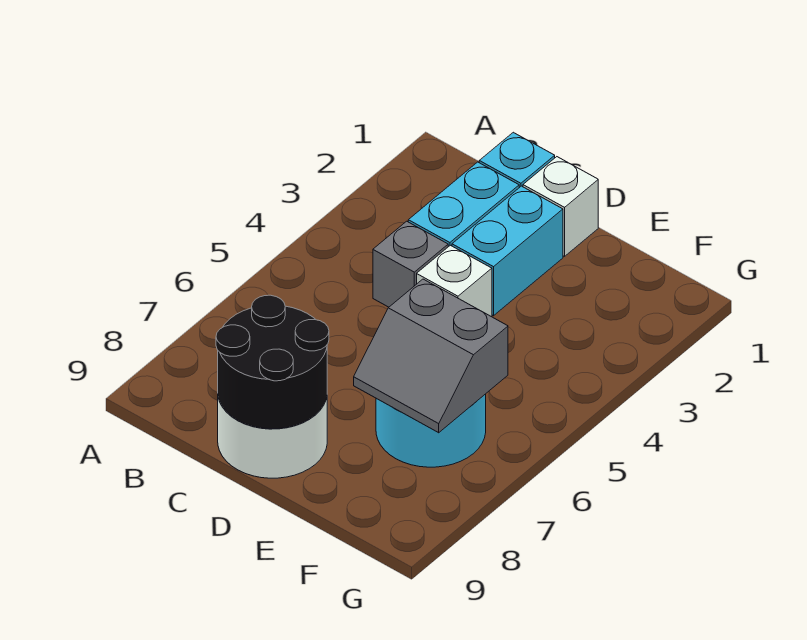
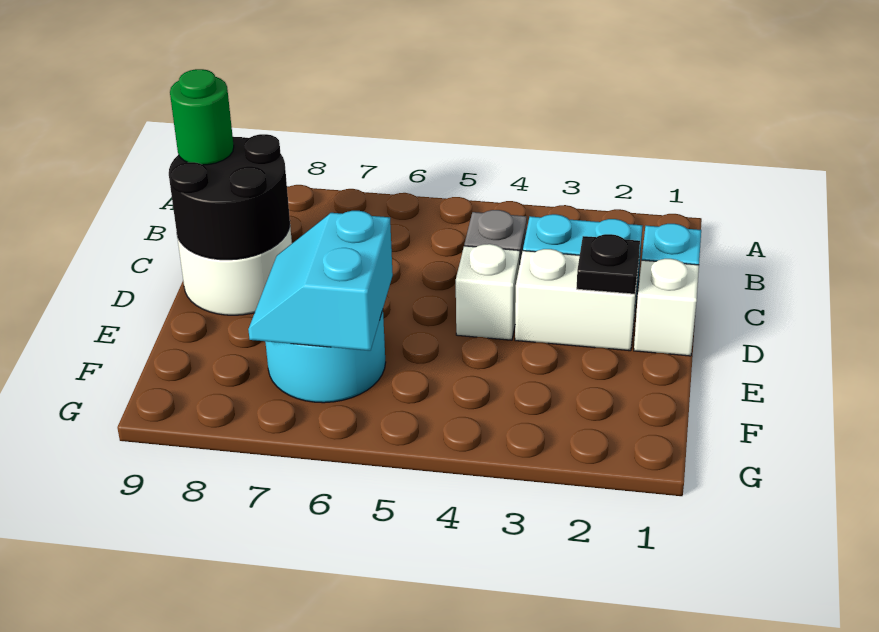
none -> green 1x1 round brick [170,69,234,165]
cyan 1x2 brick [452,186,563,316] -> white 1x2 brick [515,249,639,351]
none -> black 1x1 plate [577,234,640,294]
grey 2x2 slope [354,279,508,433] -> cyan 2x2 slope [248,211,393,351]

